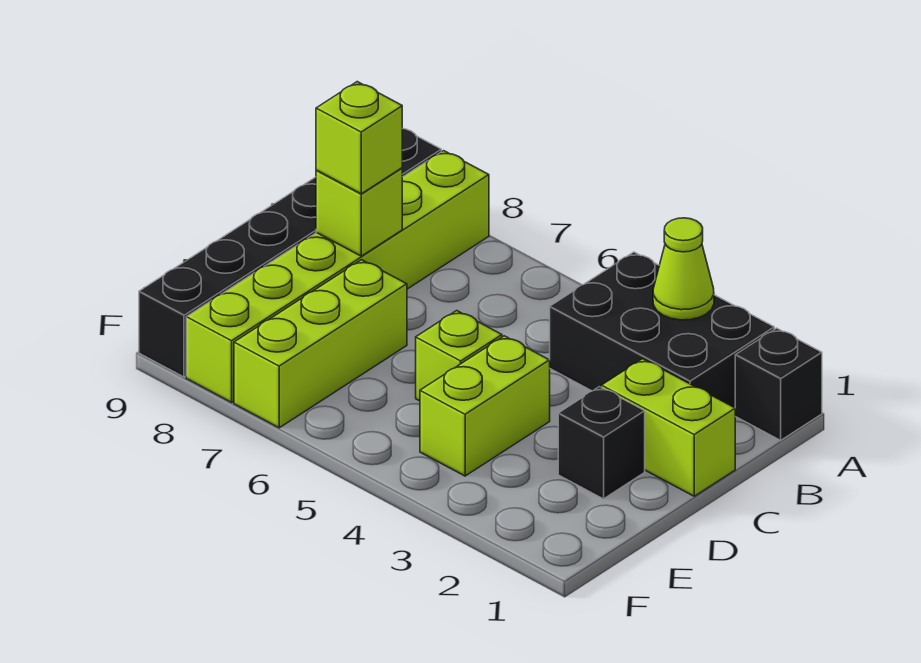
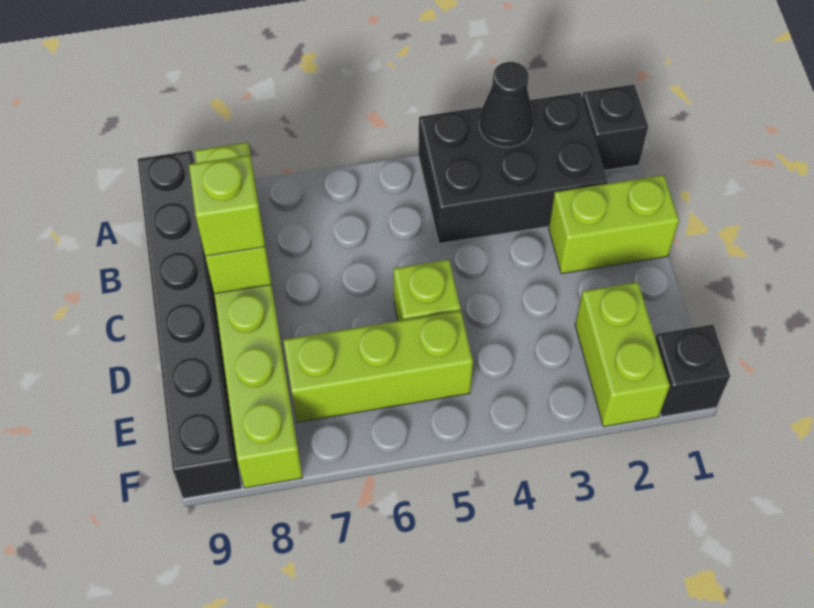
lime 1x1 cone [653,218,714,320] -> black 1x1 cone [479,62,534,147]
black 1x1 brick [558,387,645,499] -> black 1x1 brick moved to [655,325,730,417]
lime 1x2 brick [420,336,550,476] -> lime 1x2 brick moved to [575,282,670,427]
lime 1x3 brick [234,260,407,428] -> lime 1x3 brick turned to [283,311,473,422]

